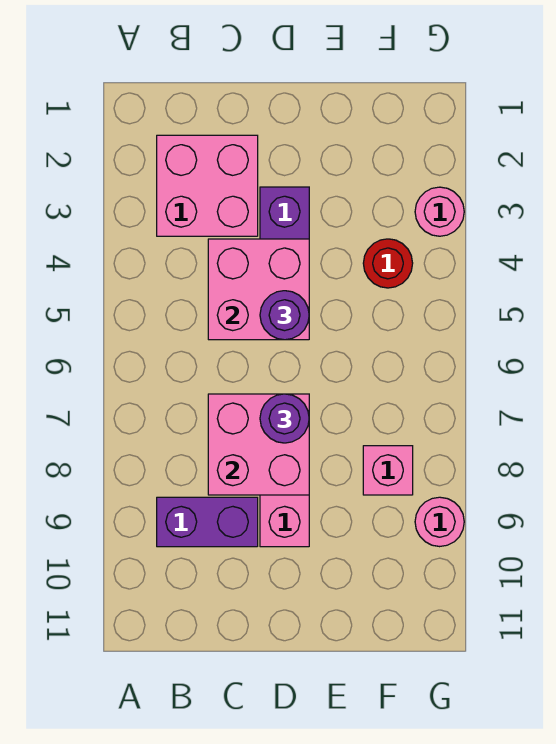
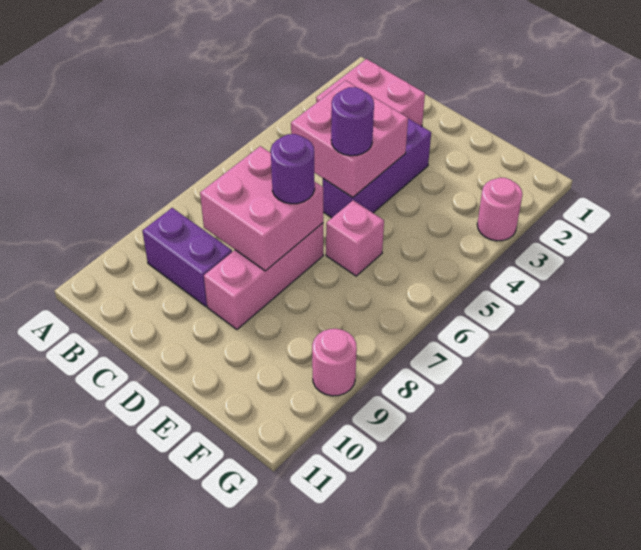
red 1x1 round brick [363,239,413,288] -> none
pink 1x1 brick [363,446,413,495] -> pink 1x1 brick moved to [326,200,384,276]

